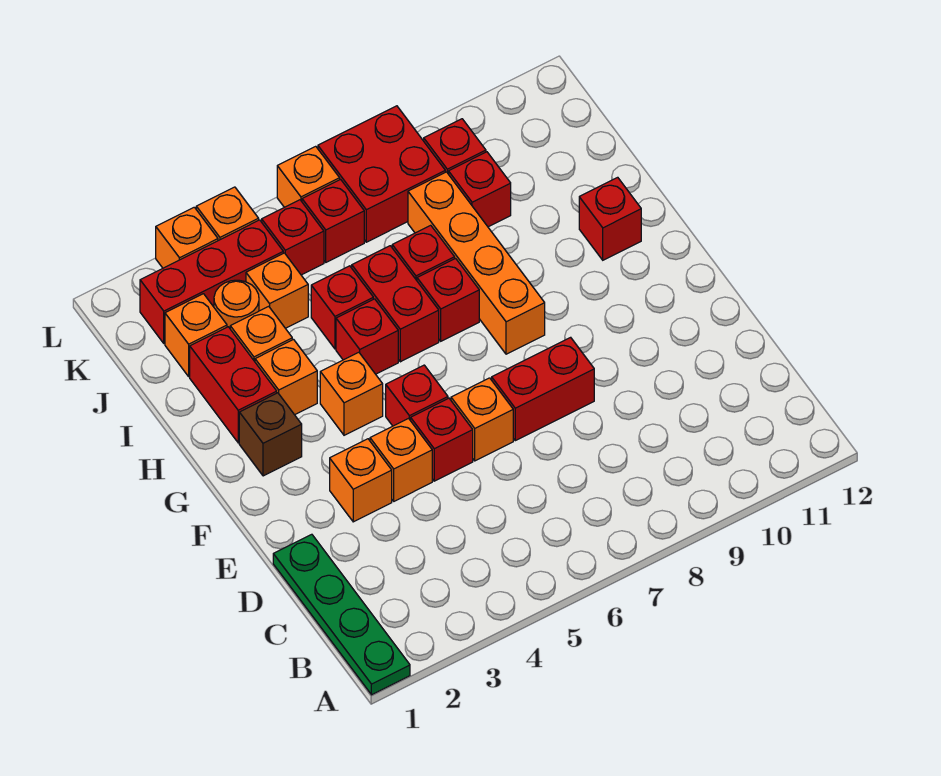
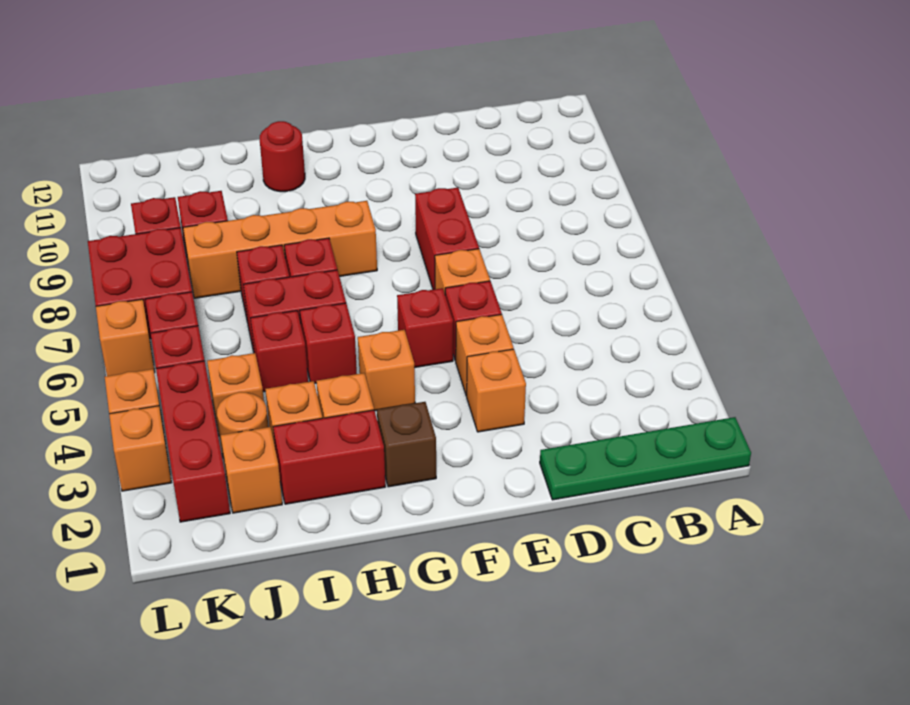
red 1x1 brick [579,177,641,260] -> red 1x1 round brick [260,121,305,192]

